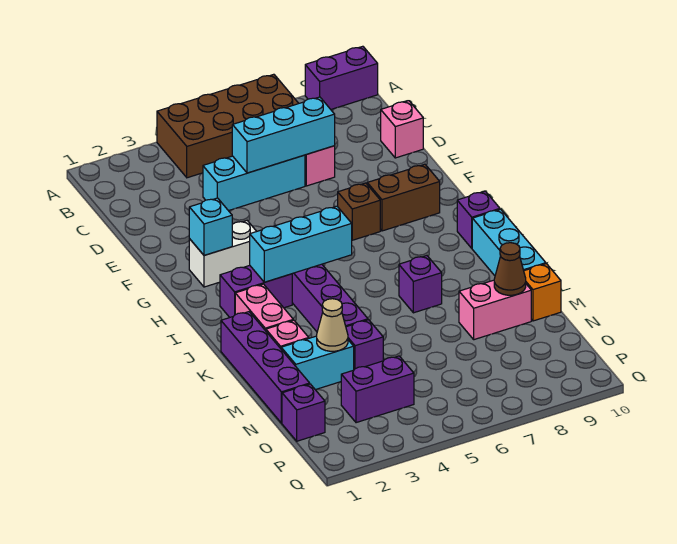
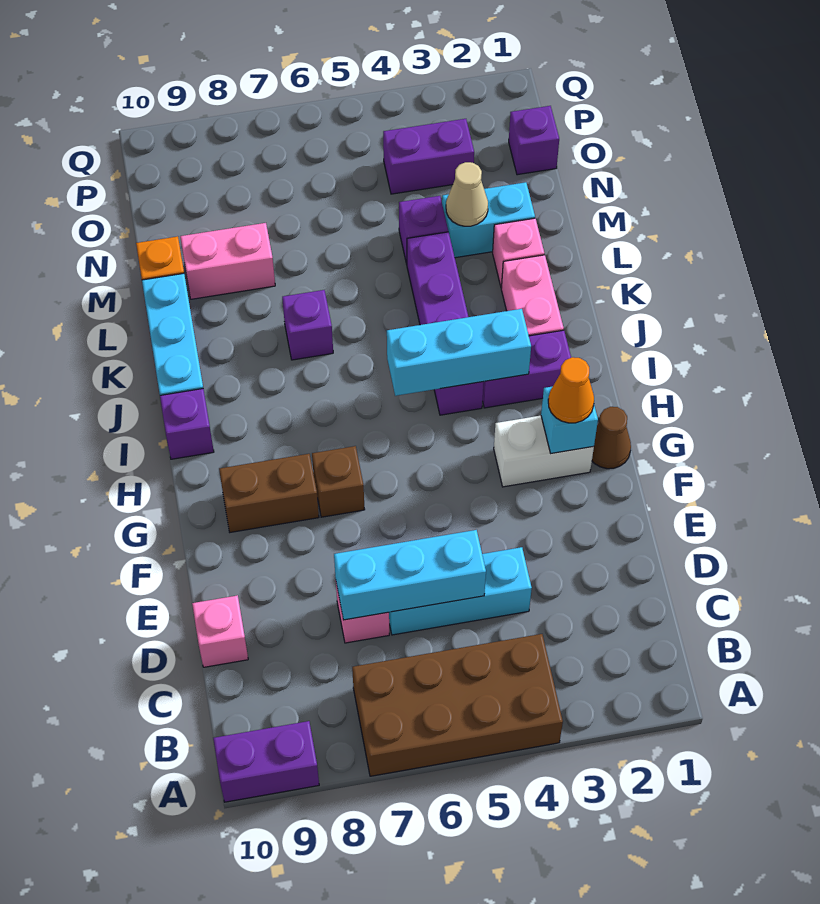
none -> orange 1x1 cone [548,357,594,423]
purple 1x4 brick [221,312,310,423] -> none
brown 1x1 cone [494,243,526,295] -> brown 1x1 cone moved to [592,407,631,469]

